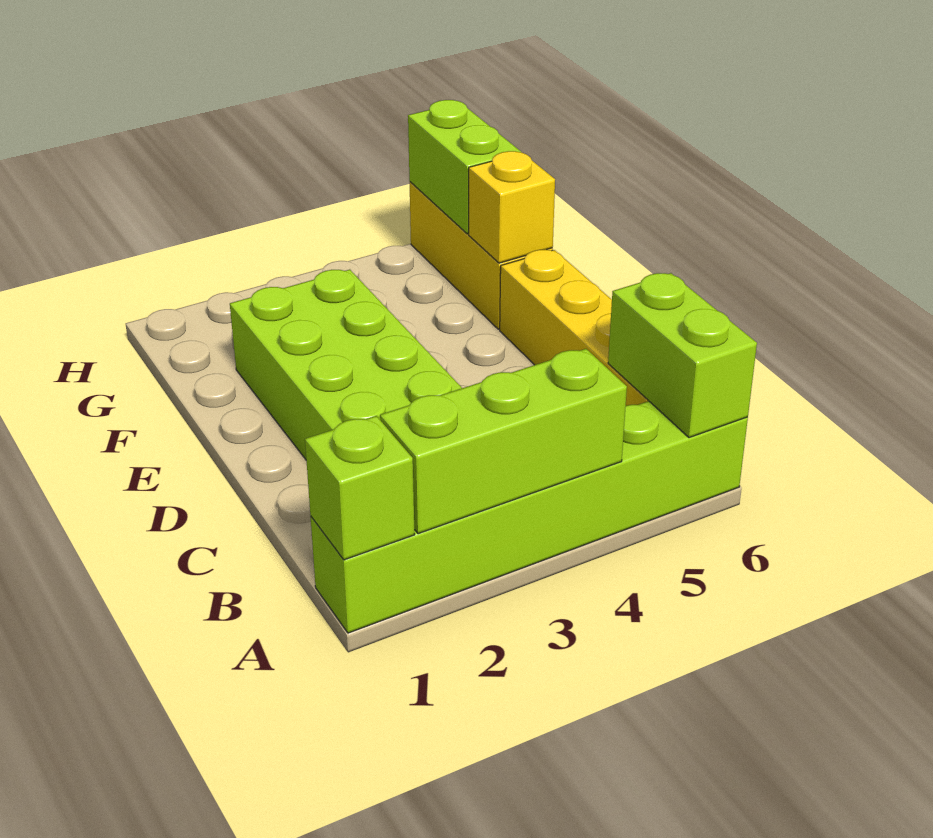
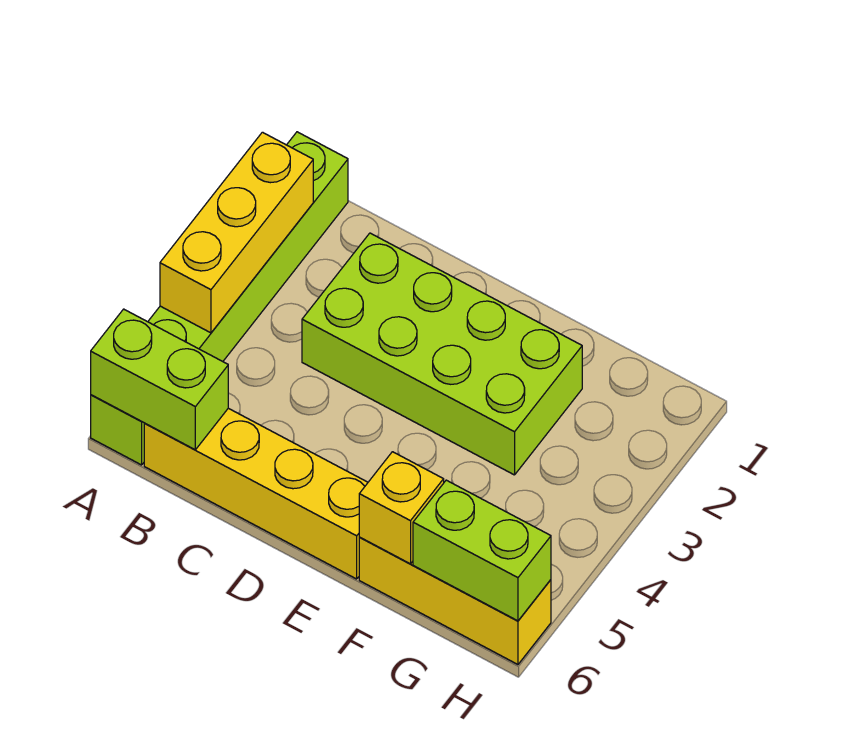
lime 1x1 brick [305,416,415,560] -> none
lime 1x3 brick [380,349,627,534] -> yellow 1x3 brick [160,132,313,333]

